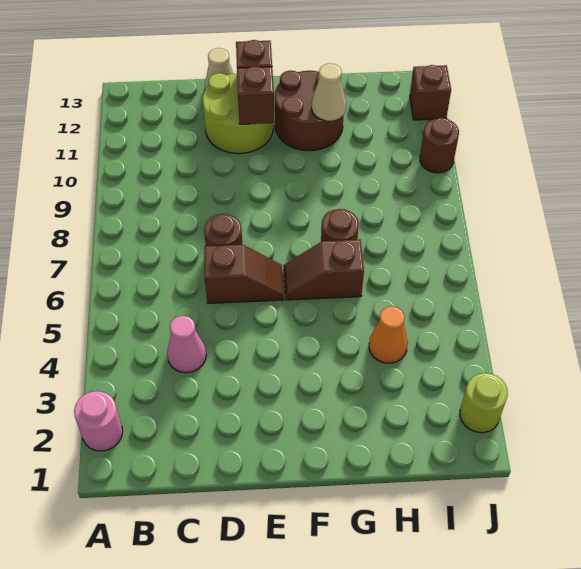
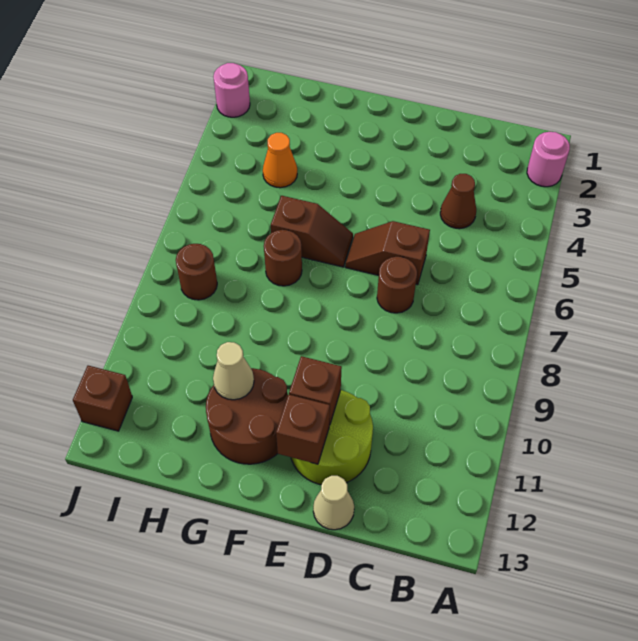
pink 1x1 cone [167,316,206,373] -> brown 1x1 cone [440,174,476,229]
lime 1x1 round brick [460,373,508,433] -> pink 1x1 round brick [213,63,250,117]
brown 1x1 round brick [420,118,459,173] -> brown 1x1 round brick moved to [176,244,217,300]

